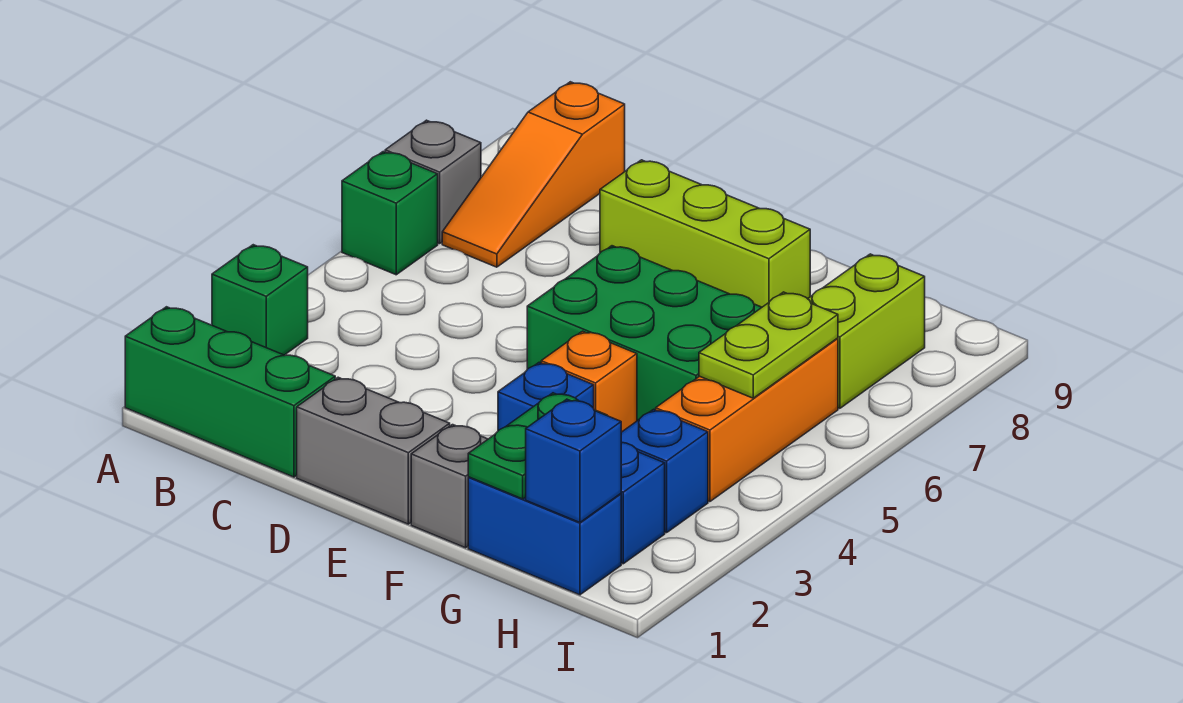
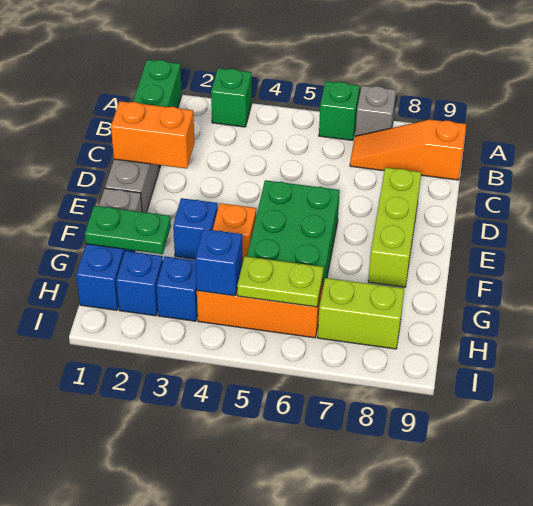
none -> orange 1x2 brick [111,101,194,169]
blue 1x1 brick [526,399,621,522] -> blue 1x1 brick moved to [195,229,242,296]

